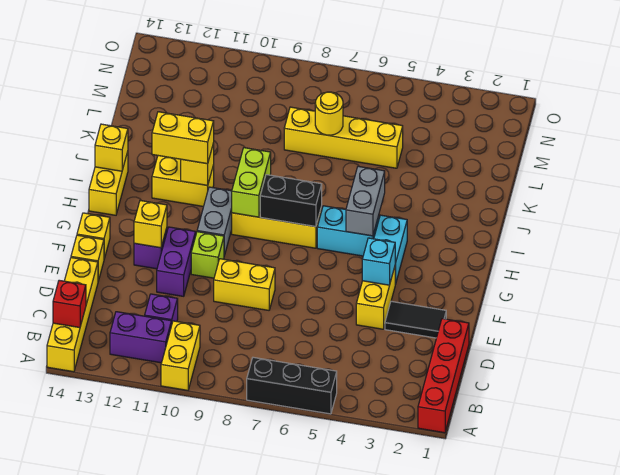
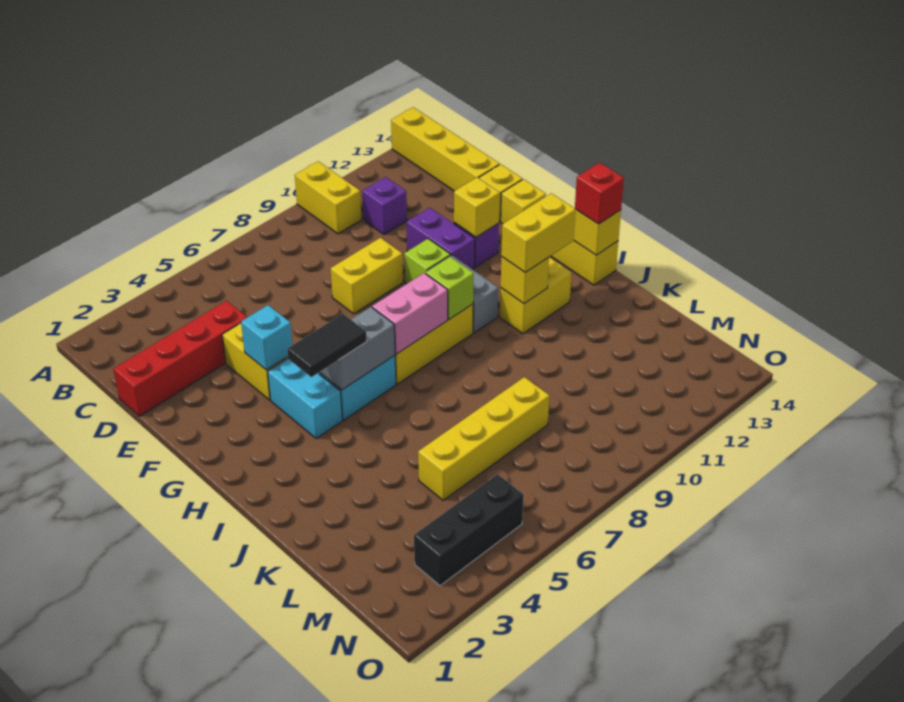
red 1x4 brick [418,319,469,433] -> red 1x4 brick turned to [114,301,247,416]
black 1x3 brick [247,357,337,414] -> black 1x3 brick moved to [414,474,524,586]
purple 1x2 brick [110,312,172,363] -> none
red 1x1 brick [53,280,86,328] -> red 1x1 brick moved to [575,163,624,224]
black 1x2 tile [385,301,446,338] -> black 1x2 tile moved to [287,314,367,377]
grey 1x2 brick [346,166,385,236] -> grey 1x2 brick turned to [319,307,395,390]
black 1x2 brick [260,175,322,227] -> pink 1x2 brick [372,273,448,354]
lime 1x2 brick [232,148,271,217] -> lime 1x1 brick [426,257,474,319]
yellow 1x1 round brick [315,92,343,135] -> none

